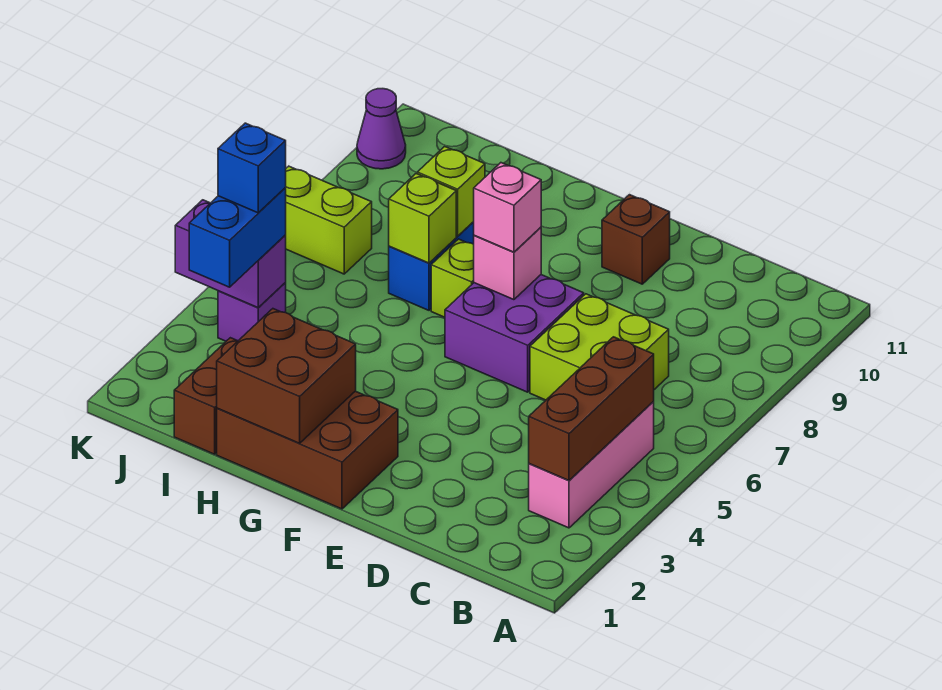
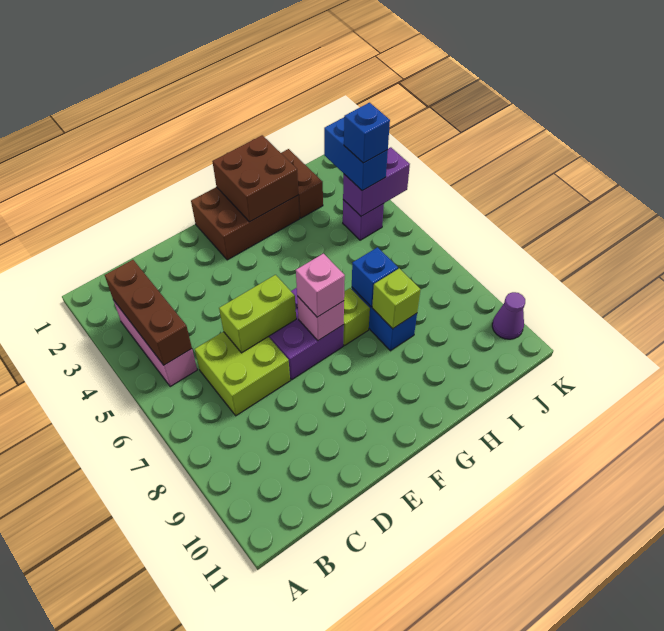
brown 1x1 brick [602,195,670,284] -> none
lime 1x1 brick [389,174,456,263] -> blue 1x1 brick [352,247,398,307]
lime 1x2 brick [285,166,372,274] -> lime 1x2 brick moved to [219,275,296,353]

